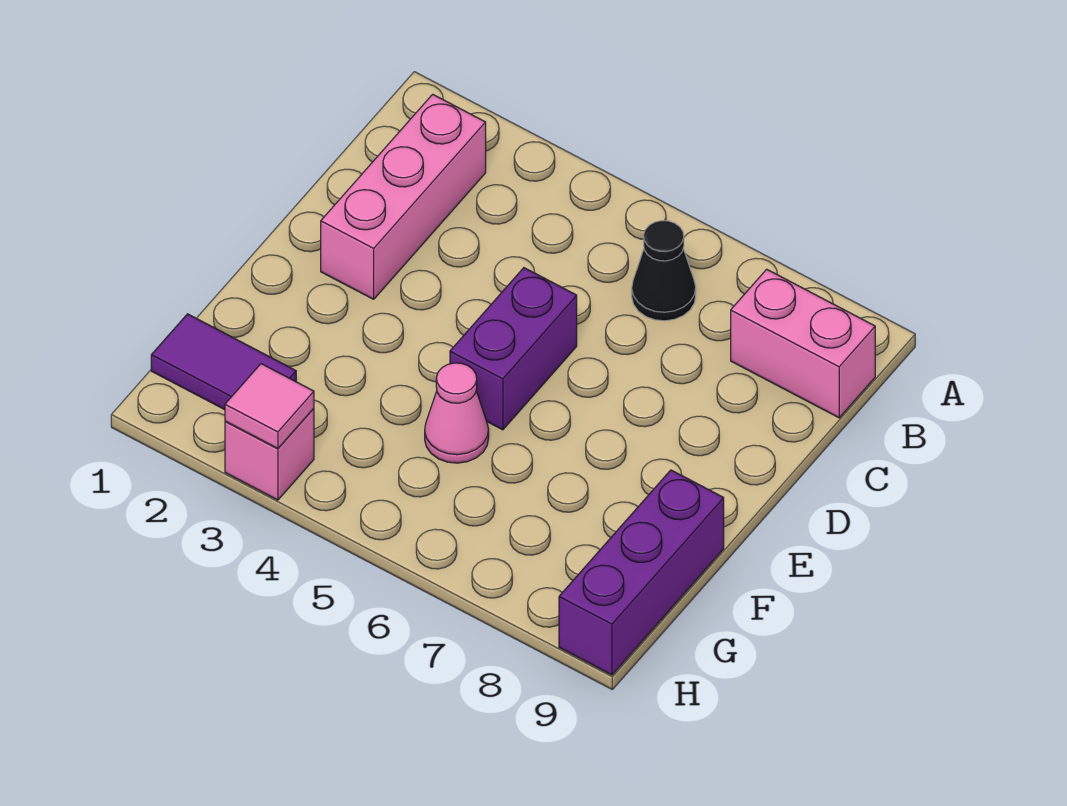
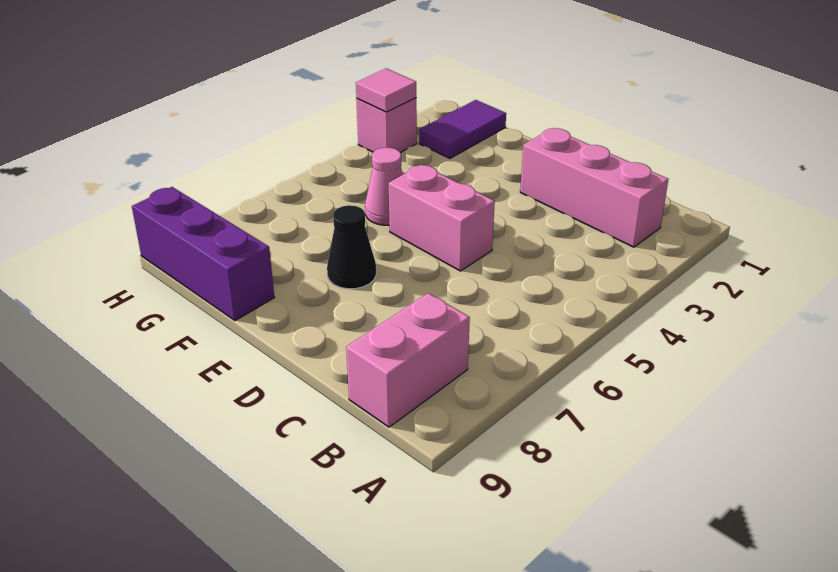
black 1x1 cone [632,221,696,321] -> black 1x1 cone moved to [327,205,376,289]
purple 1x2 brick [450,268,577,430] -> pink 1x2 brick [389,165,495,271]

